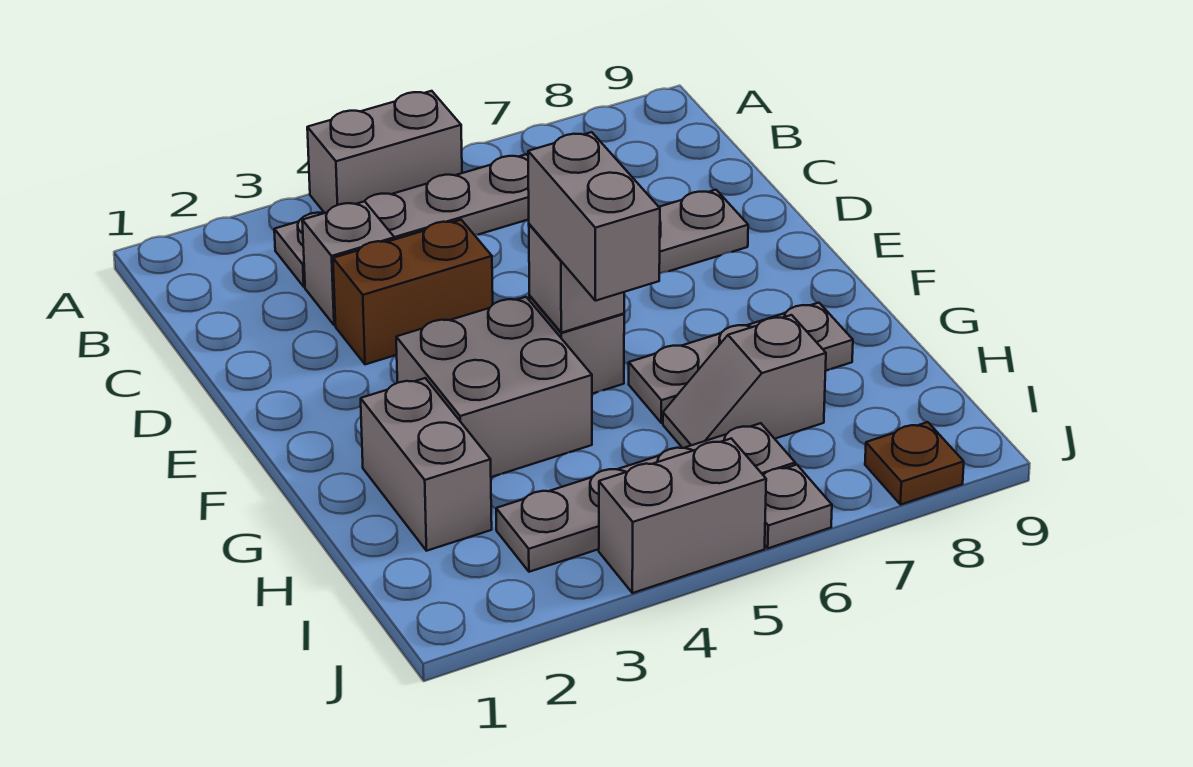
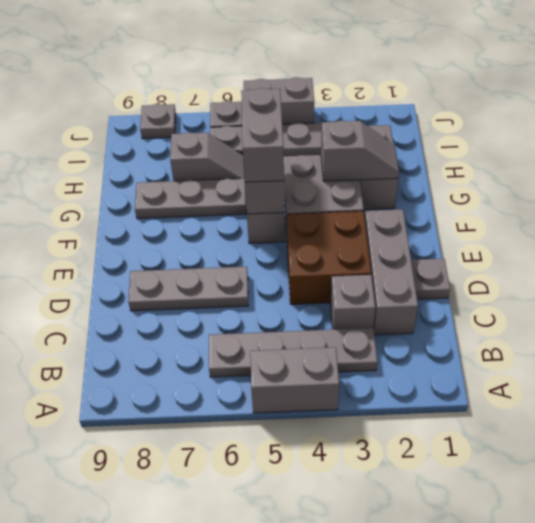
none -> grey 1x3 brick [365,210,418,335]
none -> grey 1x1 plate [411,259,450,299]
brown 1x2 brick [333,220,493,364] -> brown 2x2 brick [287,211,371,304]
none -> grey 1x2 slope [321,121,399,181]
brown 1x1 plate [865,422,964,505] -> grey 1x1 plate [140,104,176,139]

